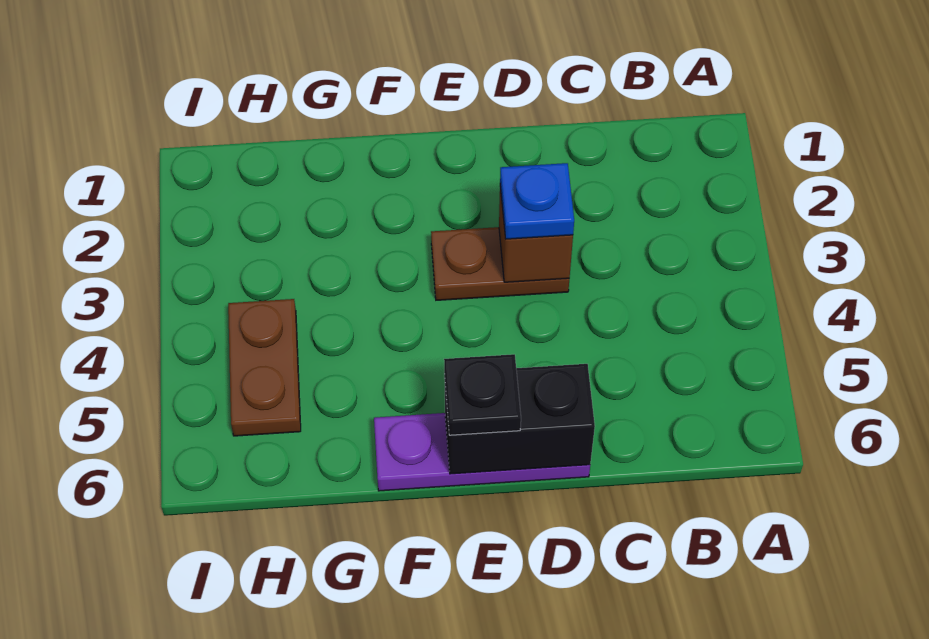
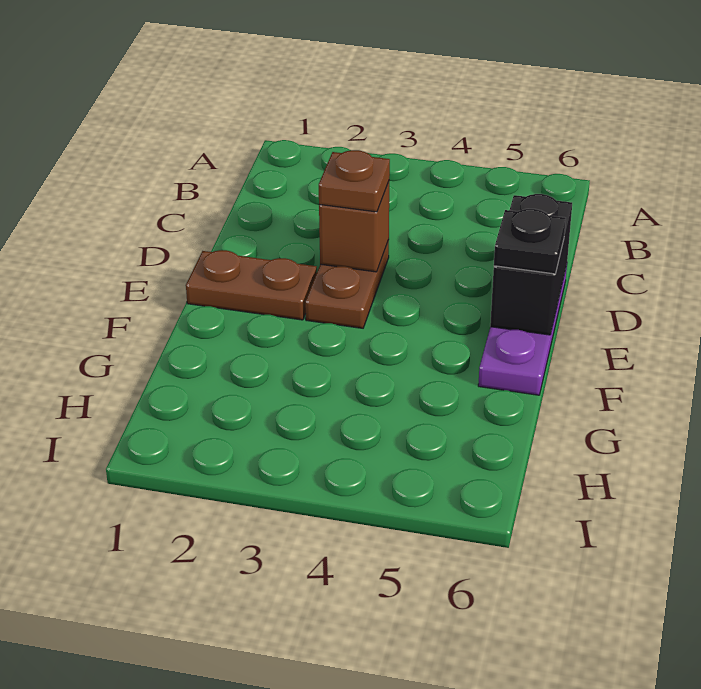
blue 1x1 plate [500,163,574,239] -> brown 1x1 plate [319,150,390,212]
brown 1x2 plate [228,299,301,436] -> brown 1x2 plate moved to [186,250,317,320]

